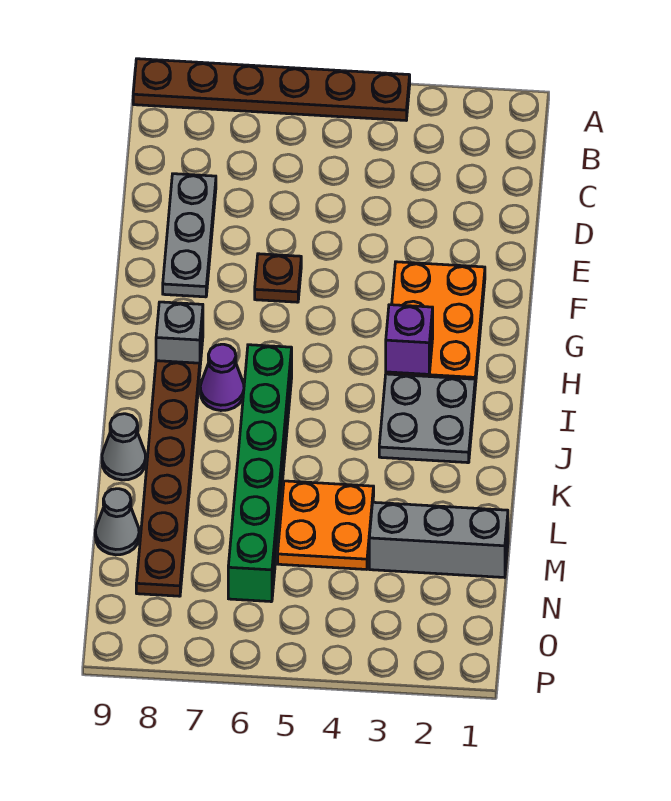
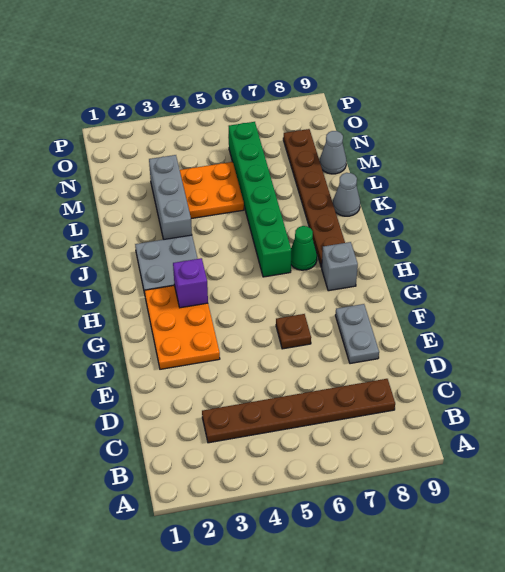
brown 1x6 plate [133,59,410,120] -> brown 1x6 plate moved to [202,379,395,443]
grey 1x3 plate [163,174,216,297] -> grey 1x2 plate [335,304,379,364]
purple 1x1 cone [200,344,244,411] -> green 1x1 cone [291,226,317,270]
grey 1x3 brick [369,502,508,578] -> grey 1x3 brick turned to [149,155,192,240]

